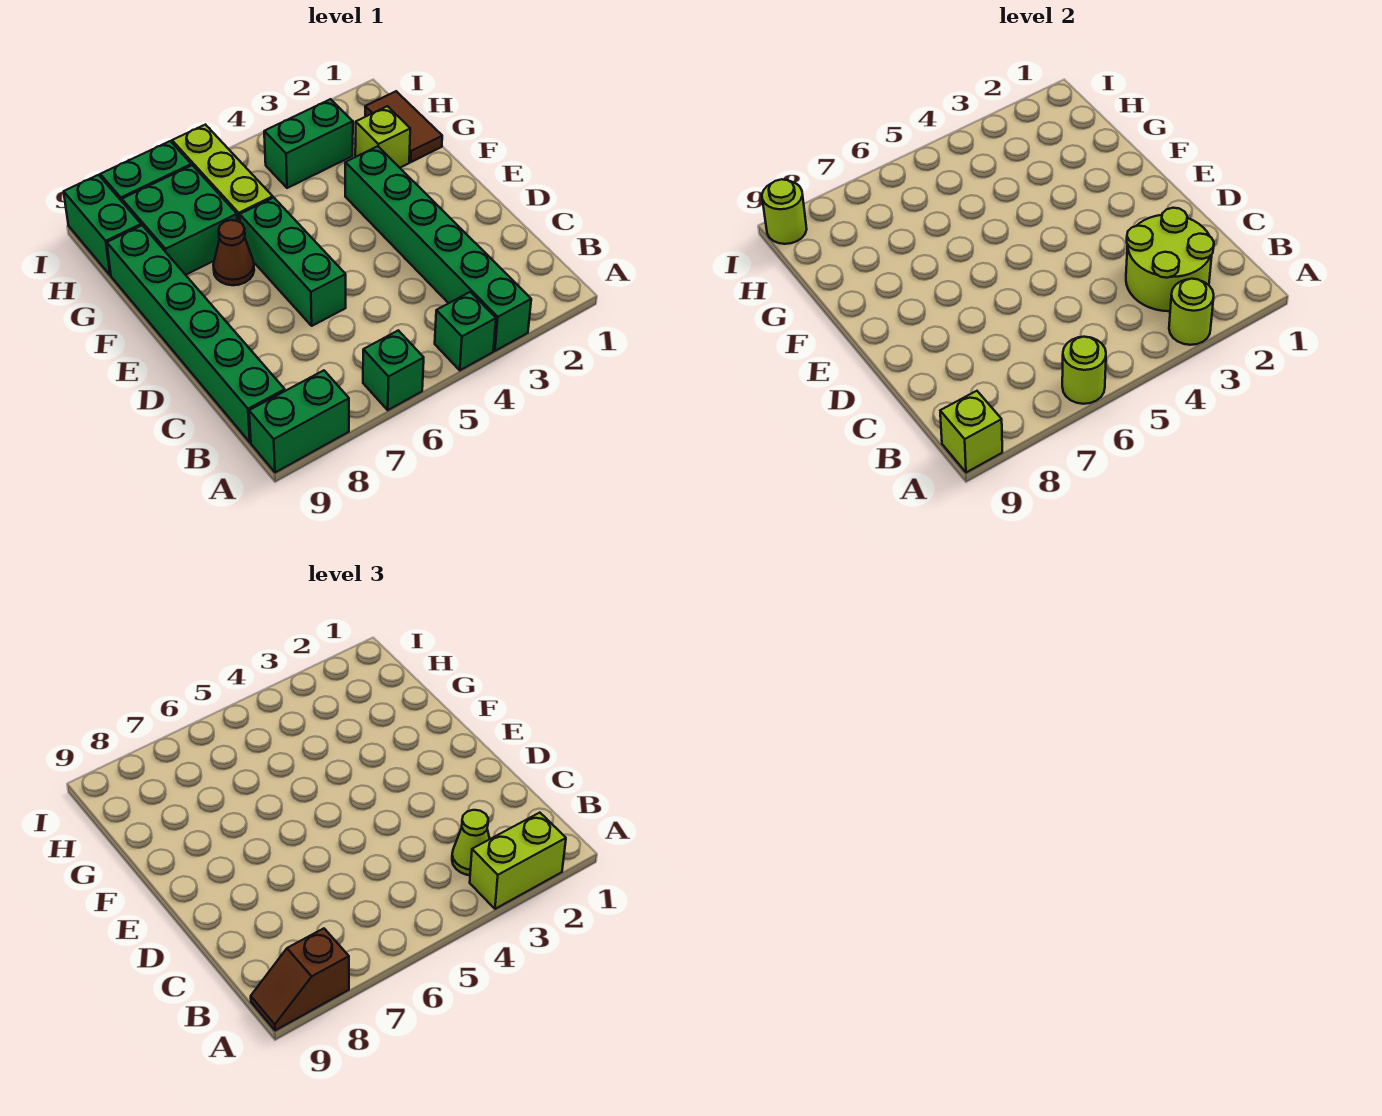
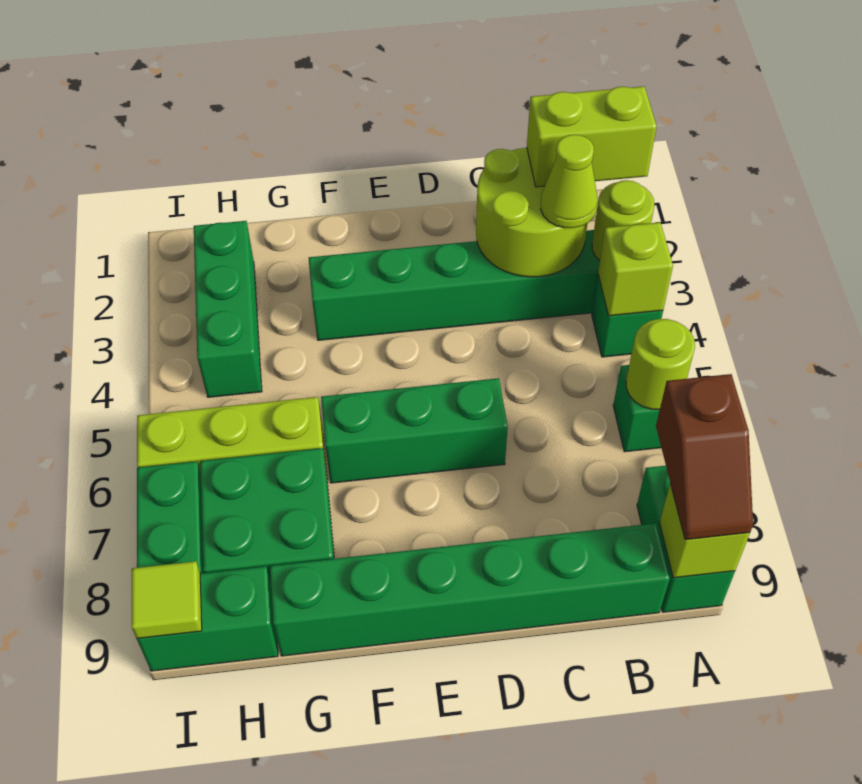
lime 1x2 brick [470,813,566,909] -> lime 1x2 brick turned to [527,86,656,187]
brown 1x1 cone [213,220,254,285] -> none
brown 1x2 tile [365,91,442,162] -> none
lime 1x1 brick [355,106,410,168] -> lime 1x1 brick moved to [598,222,673,316]
green 1x2 brick [264,99,353,188] -> green 1x3 brick [194,221,262,397]
lime 1x1 round brick [762,179,807,244] -> lime 1x1 tile [132,561,202,639]

